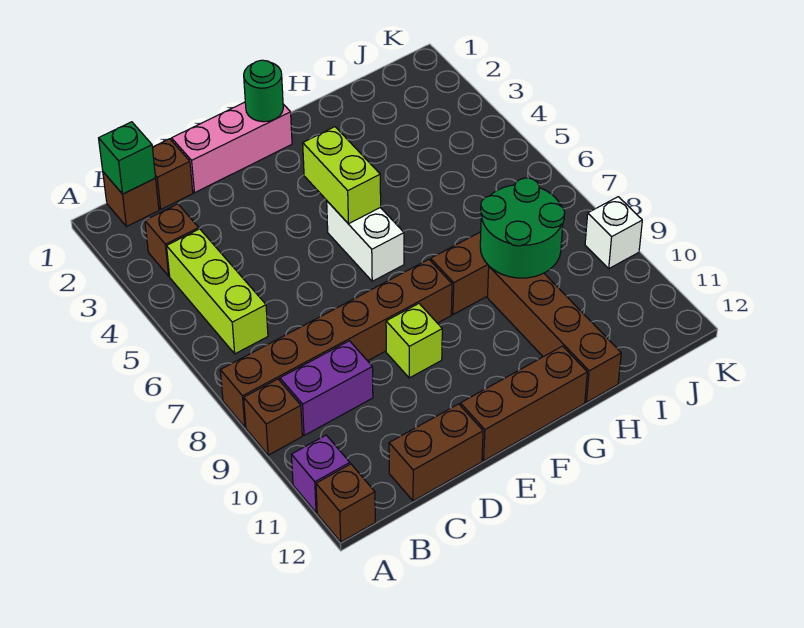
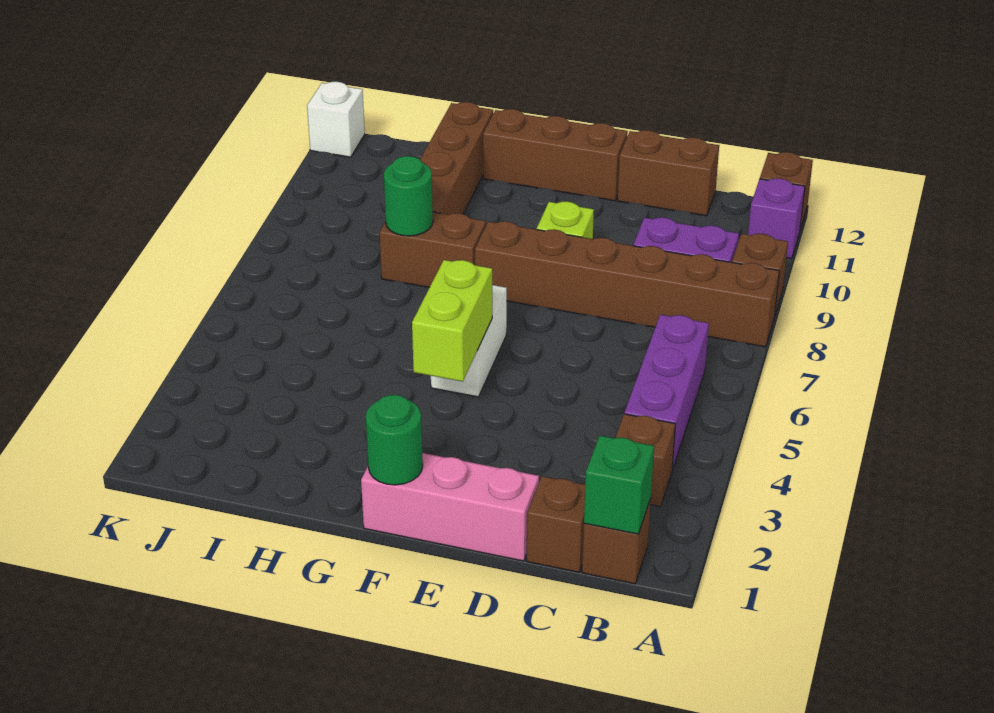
lime 1x3 brick [167,229,268,354] -> purple 1x3 brick [624,315,709,470]
green 2x2 round brick [480,178,565,278] -> green 1x1 round brick [384,156,433,236]
white 1x1 brick [585,197,642,268] -> white 1x1 brick moved to [307,82,365,157]

